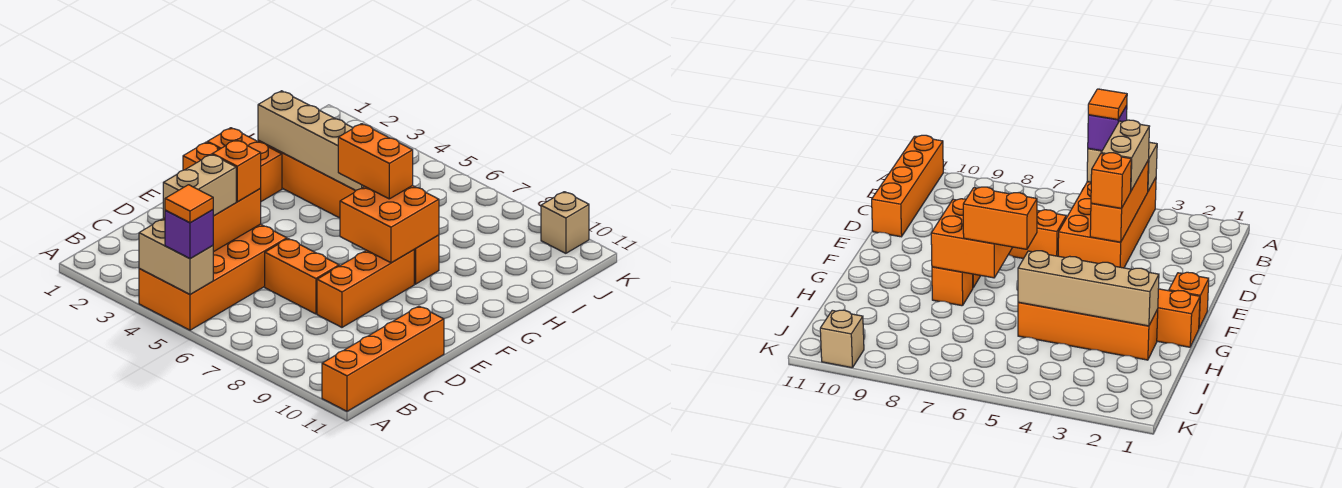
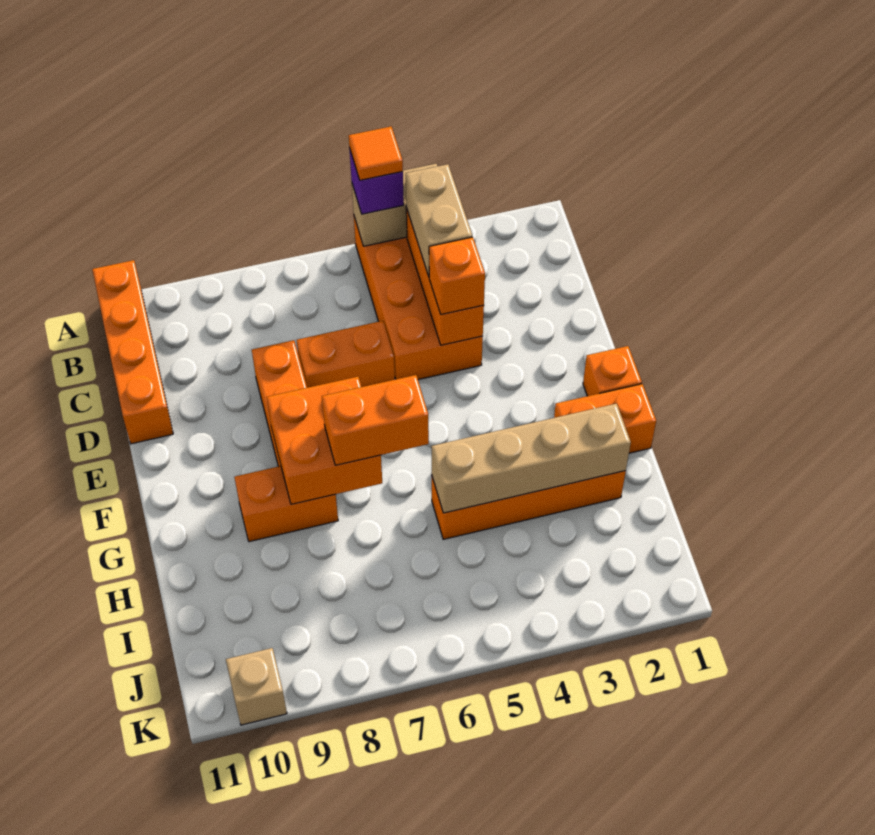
orange 1x1 brick [414,235,439,284] -> orange 1x2 brick [234,466,338,542]

